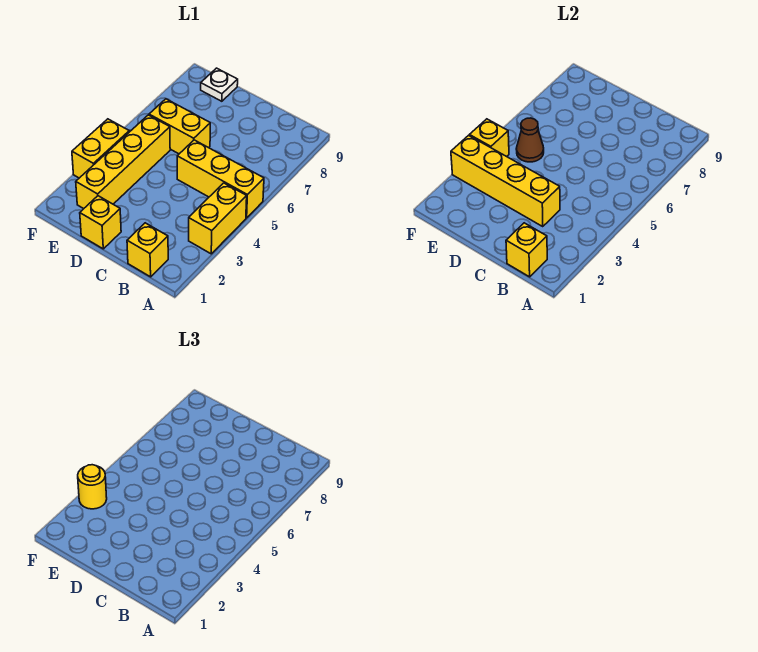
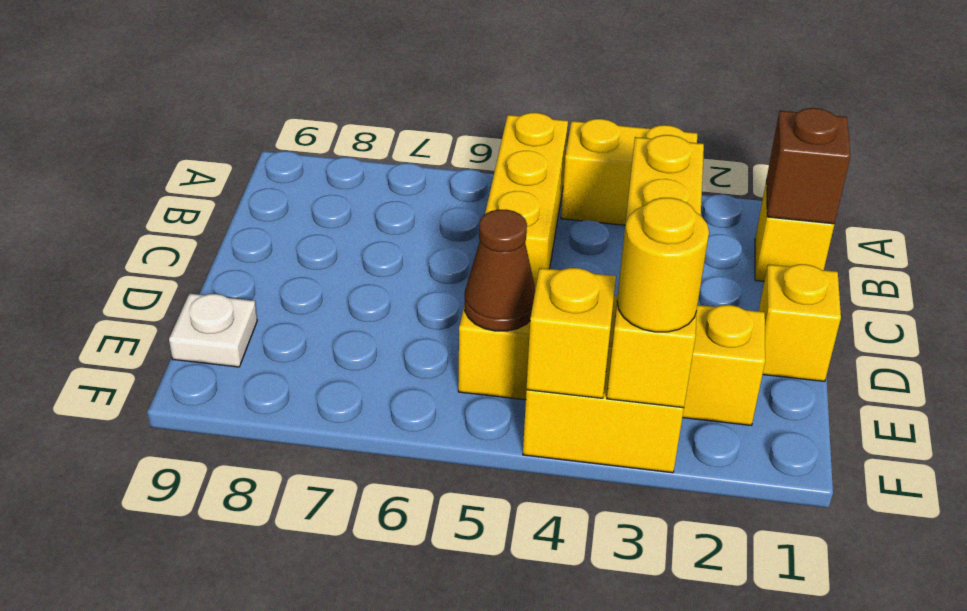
yellow 1x1 brick [506,223,547,277] -> brown 1x1 brick [767,108,851,224]
yellow 1x2 brick [149,99,210,154] -> none

